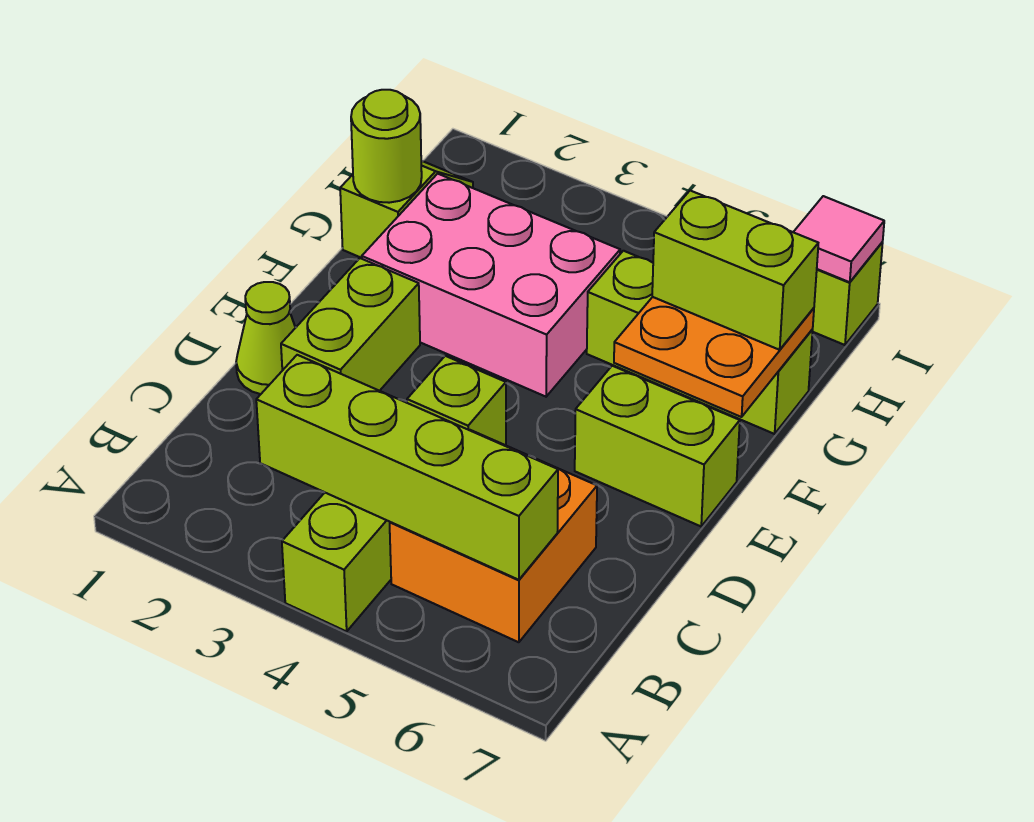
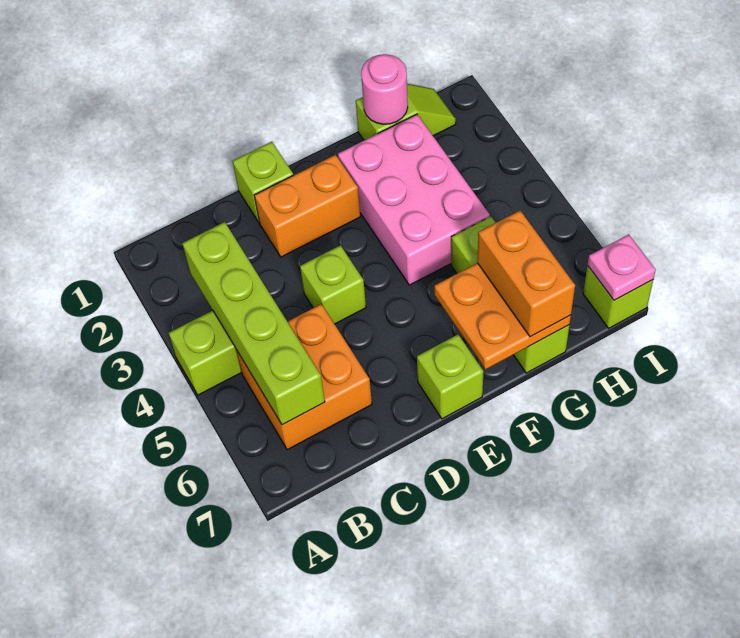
lime 1x1 cone [236,282,295,394] -> lime 1x1 brick [233,142,293,223]
lime 1x2 brick [281,258,420,391] -> orange 1x2 brick [254,155,360,257]
lime 1x2 brick [575,366,740,526] -> lime 1x1 brick [417,334,483,419]
lime 1x1 round brick [351,90,422,203] -> pink 1x1 round brick [361,54,408,124]
lime 1x2 brick [652,191,818,350] -> orange 1x2 brick [477,211,575,337]
pink 1x1 tile [794,196,884,282] -> pink 1x1 plate [588,234,656,300]

